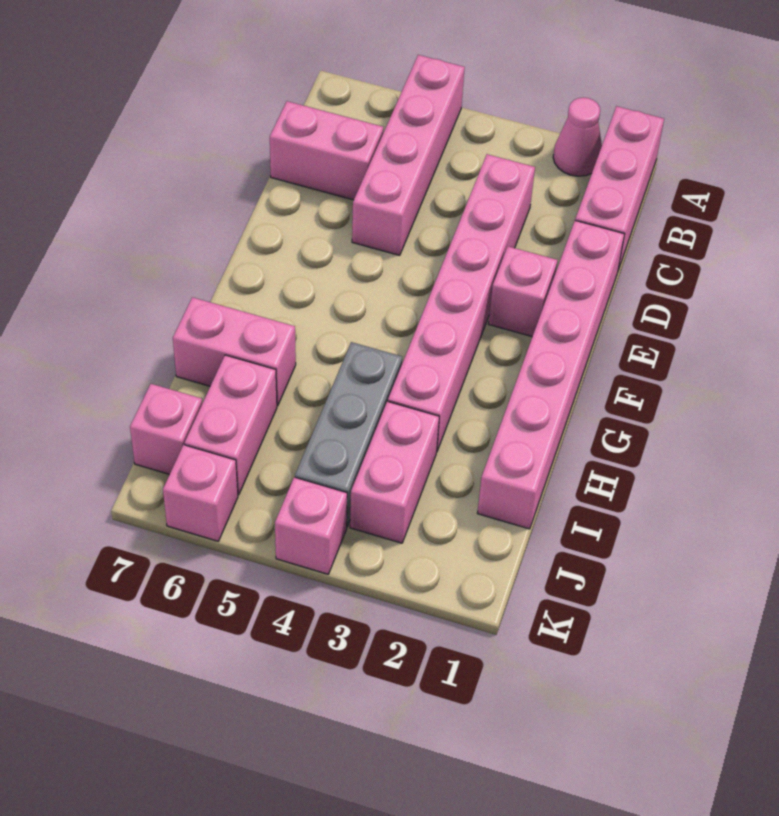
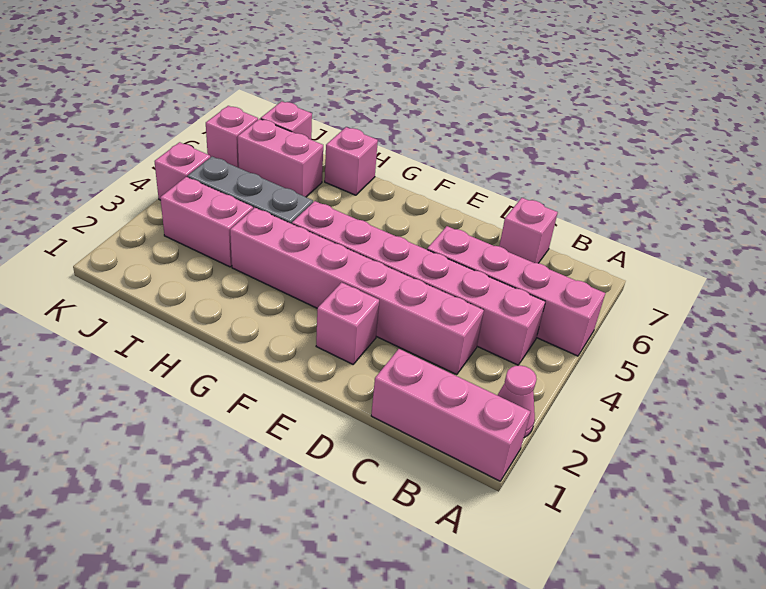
pink 1x2 brick [270,101,383,200] -> pink 1x1 brick [499,198,558,263]
pink 1x6 brick [477,221,625,529] -> pink 1x6 brick moved to [292,201,546,365]
pink 1x2 brick [173,297,296,406] -> pink 1x1 brick [325,127,378,195]

